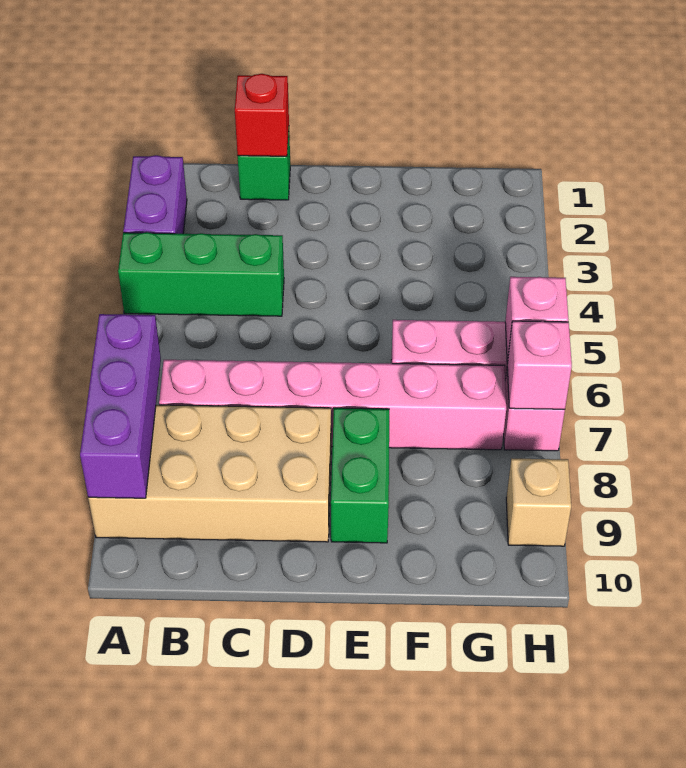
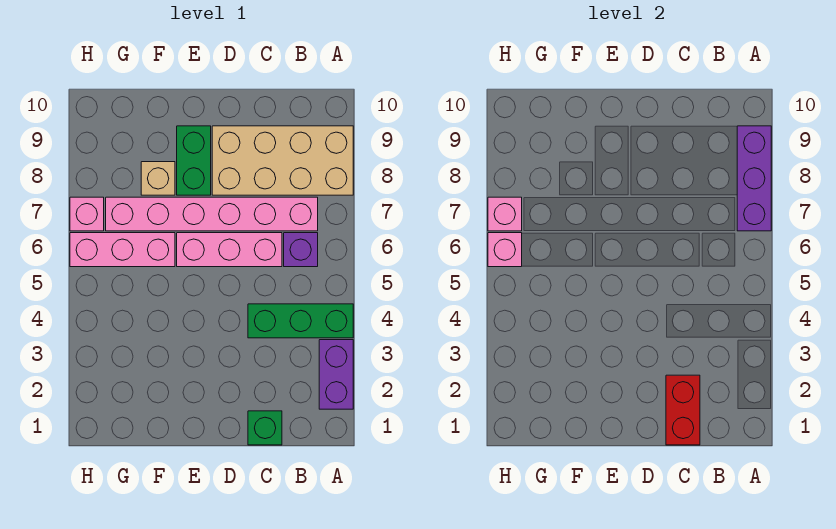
none -> purple 1x1 brick [284,233,318,267]
red 1x1 brick [235,74,289,156] -> red 1x2 brick [666,375,700,445]
none -> pink 1x3 brick [177,233,282,267]
tan 1x1 brick [506,459,571,546] -> tan 1x1 brick moved to [141,162,175,195]

